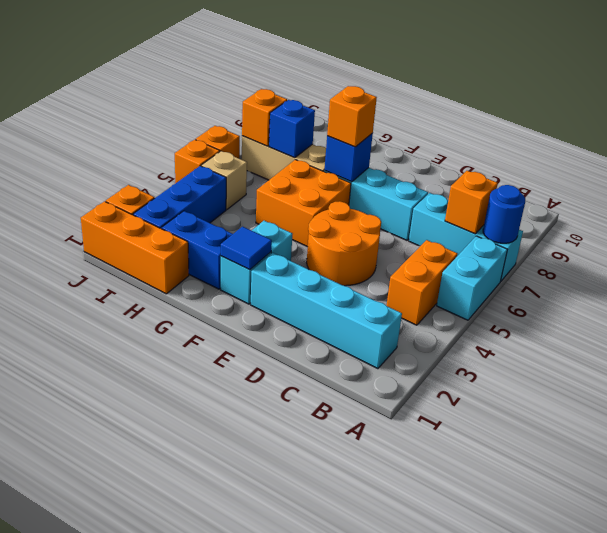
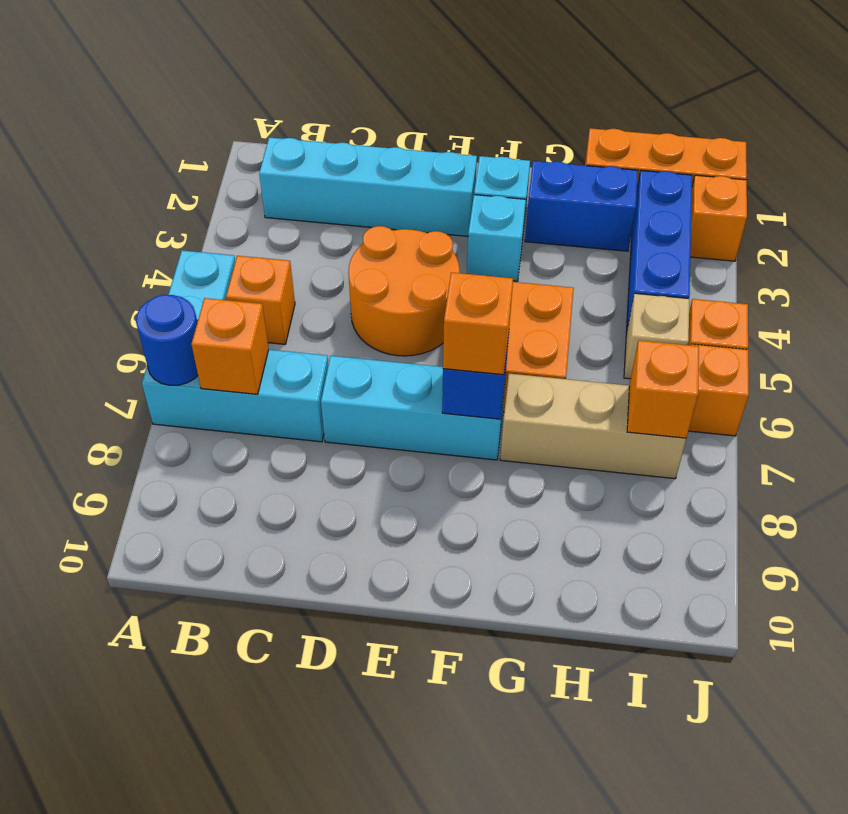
orange 1x2 brick [386,240,458,325] -> orange 1x1 brick [226,256,295,344]
blue 1x1 tile [221,227,272,270] -> none
blue 1x1 brick [269,100,315,158] -> none

